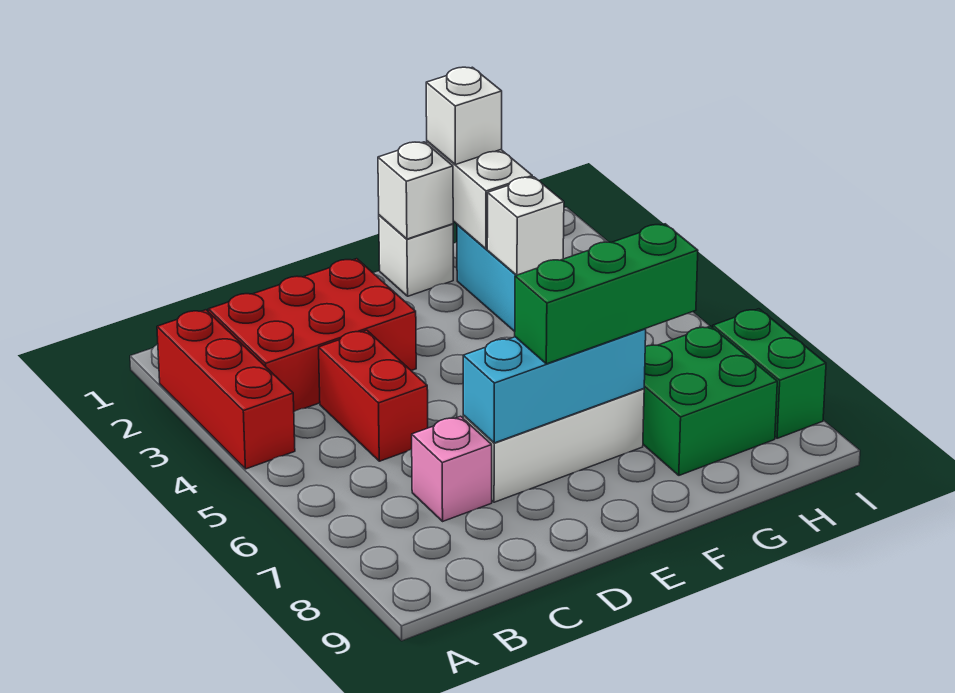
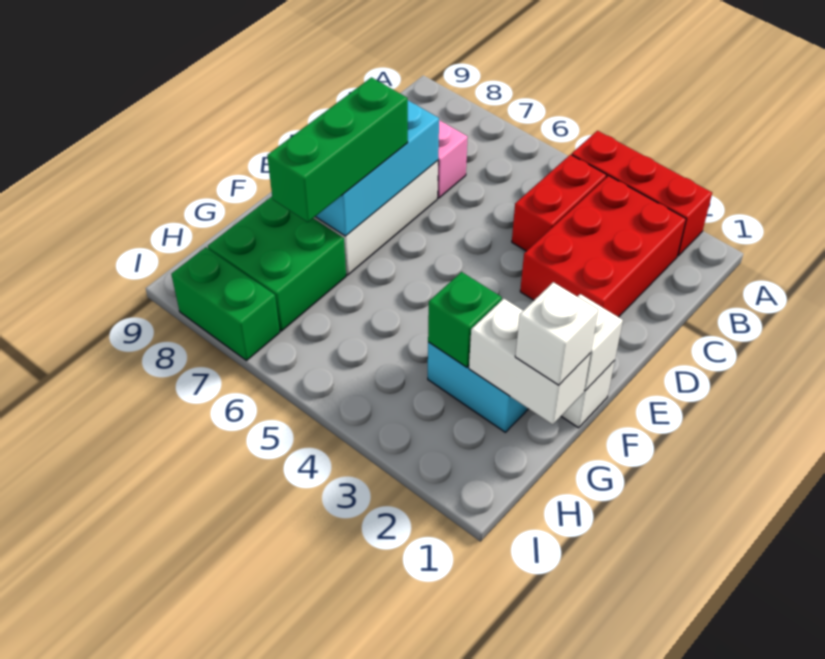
red 1x2 brick [319,330,428,461] -> red 1x2 brick turned to [512,155,607,251]
white 1x1 brick [487,177,564,275] -> green 1x1 brick [428,272,502,367]

